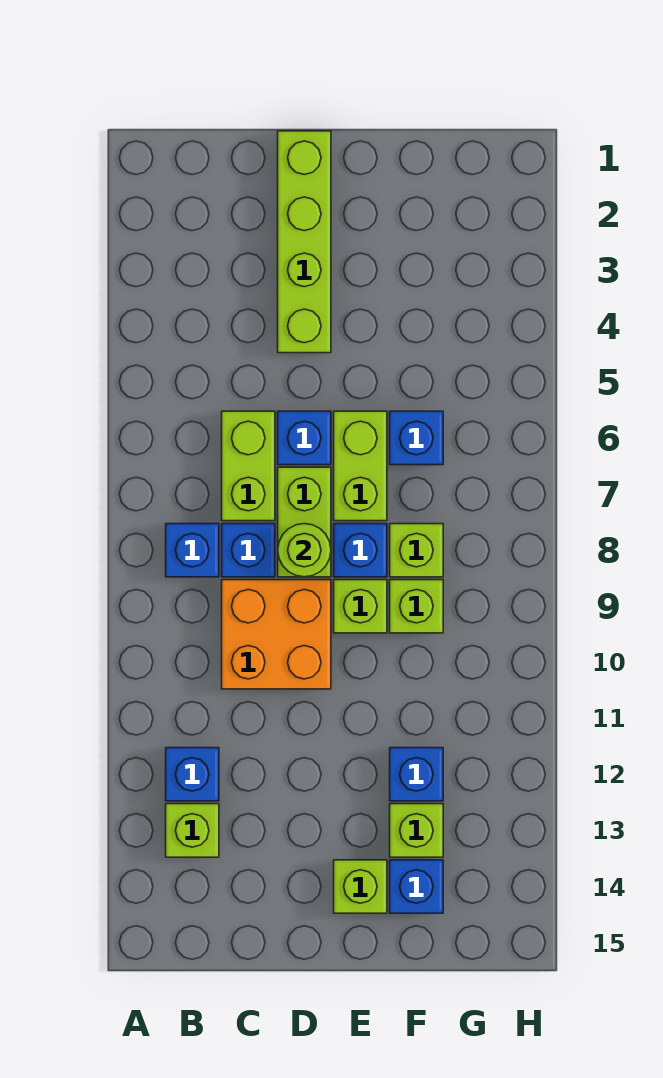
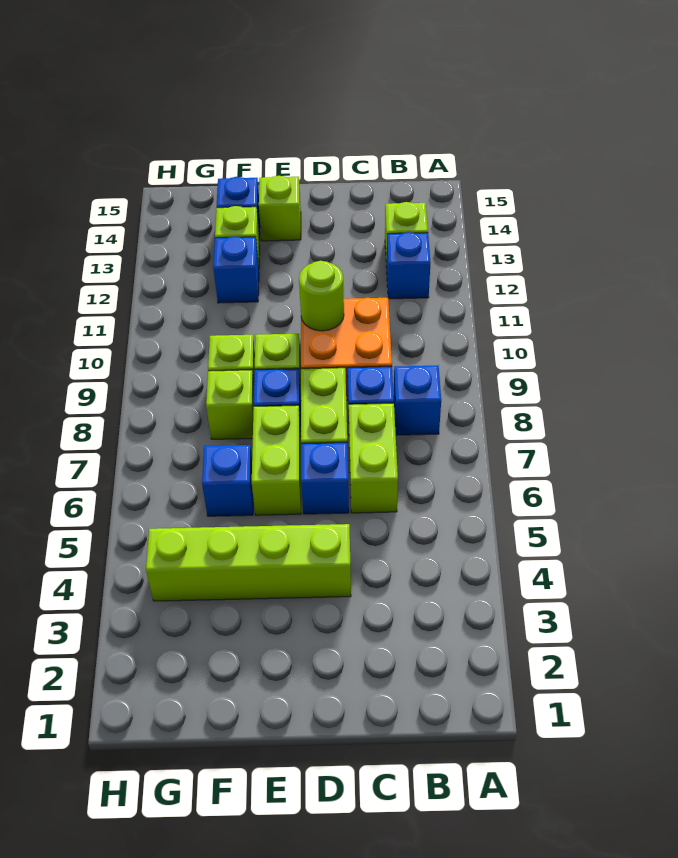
lime 1x4 brick [278,131,331,353] -> lime 1x4 brick turned to [146,524,351,601]
lime 1x1 round brick [278,524,331,577] -> lime 1x1 round brick moved to [299,261,344,331]

